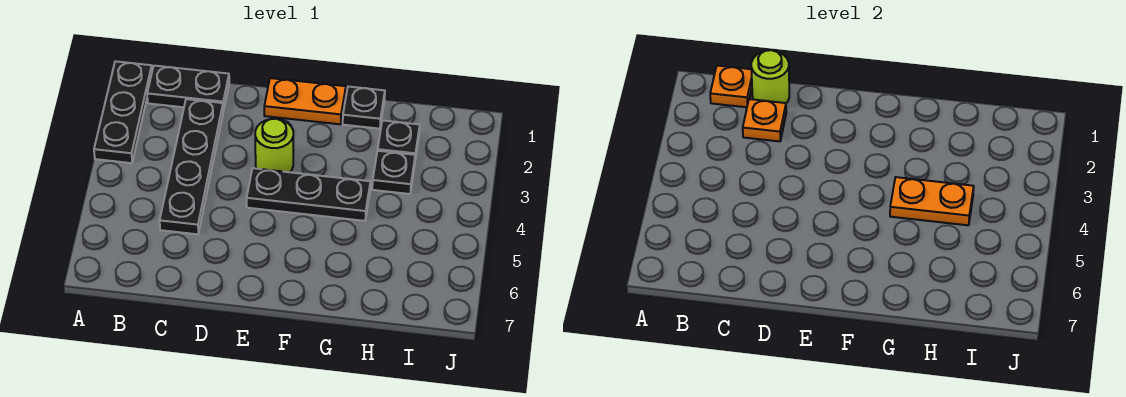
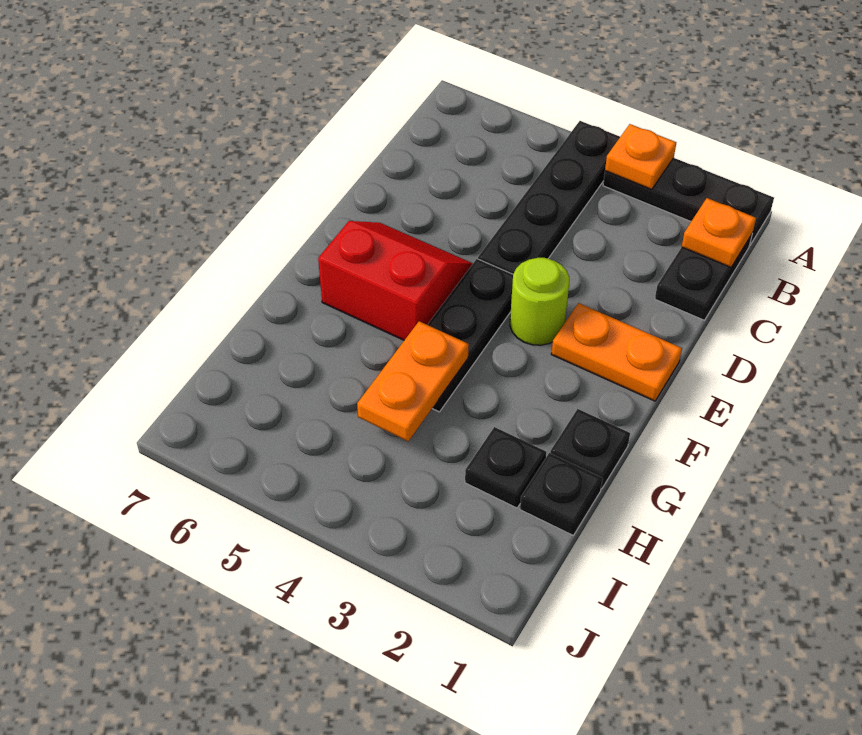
lime 1x1 round brick [751,50,789,103] -> none
black 1x4 plate [160,99,223,234] -> black 1x4 plate turned to [478,121,620,274]
orange 1x1 plate [743,99,786,141] -> orange 1x1 plate moved to [605,124,676,189]
orange 1x2 plate [264,78,346,124] -> orange 1x2 plate turned to [551,303,682,401]
none -> red 2x2 slope [318,221,473,340]
black 1x1 plate [372,151,415,194] -> black 1x1 plate moved to [520,453,603,535]

